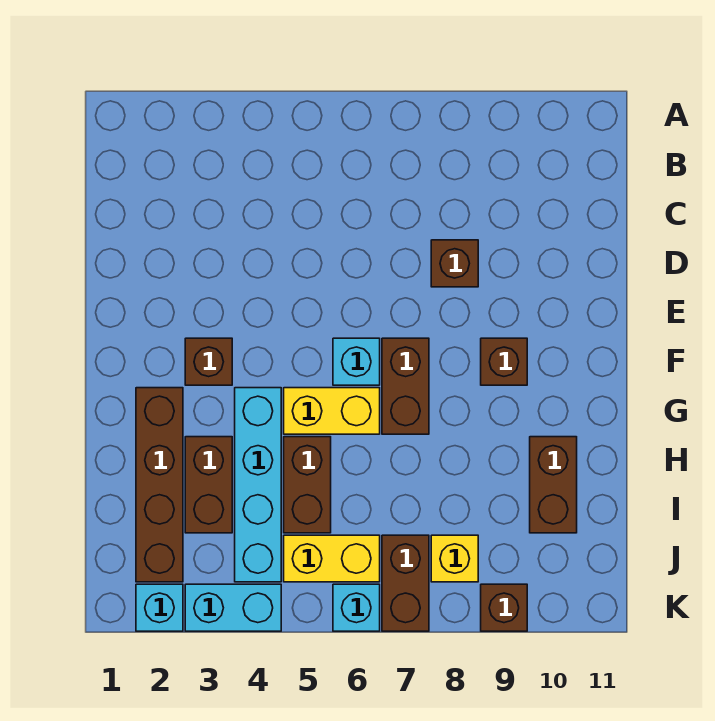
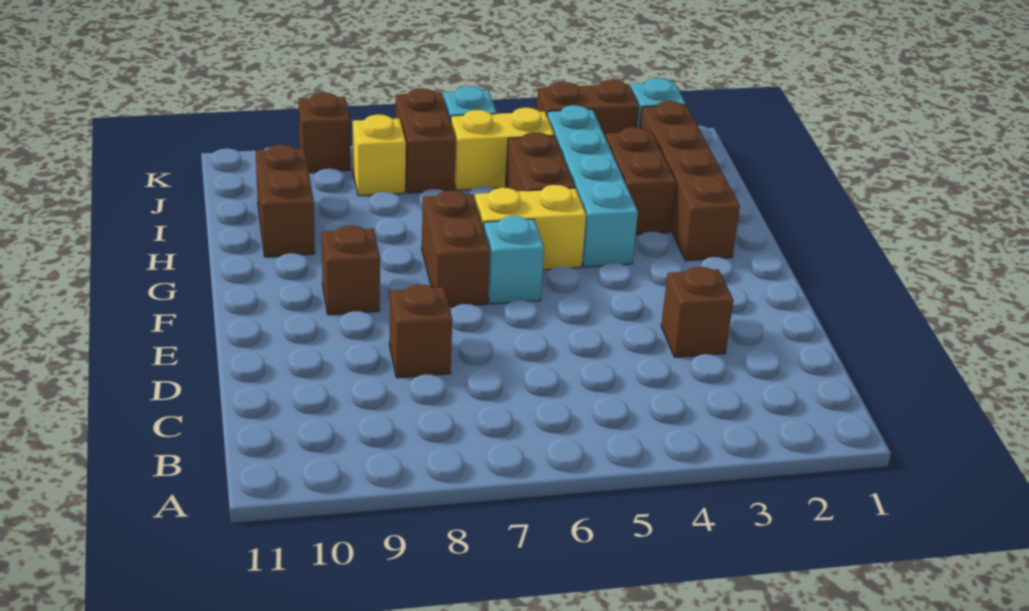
brown 1x1 brick [185,338,232,385] -> brown 1x1 brick moved to [661,267,733,357]
cyan 1x2 brick [185,584,281,631] -> brown 1x2 brick [537,80,639,136]

